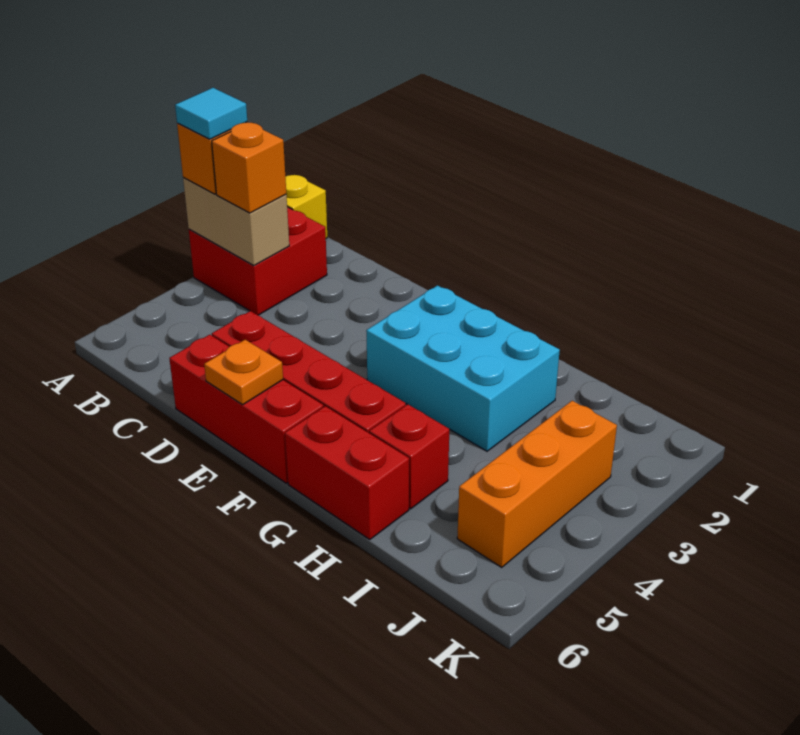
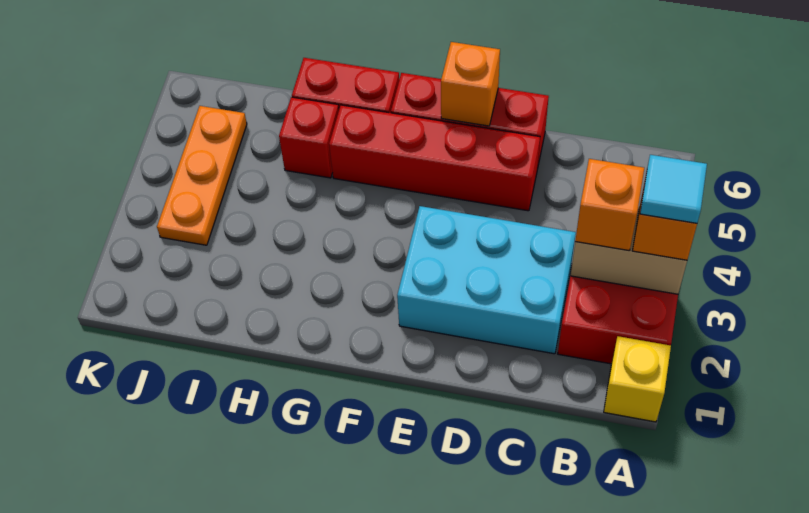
orange 1x1 plate [204,340,283,405] -> orange 1x1 brick [441,42,500,126]
cyan 2x3 brick [366,286,560,451] -> cyan 2x3 brick moved to [397,206,576,354]
orange 1x3 brick [457,401,617,567] -> orange 1x3 plate [157,106,247,245]

